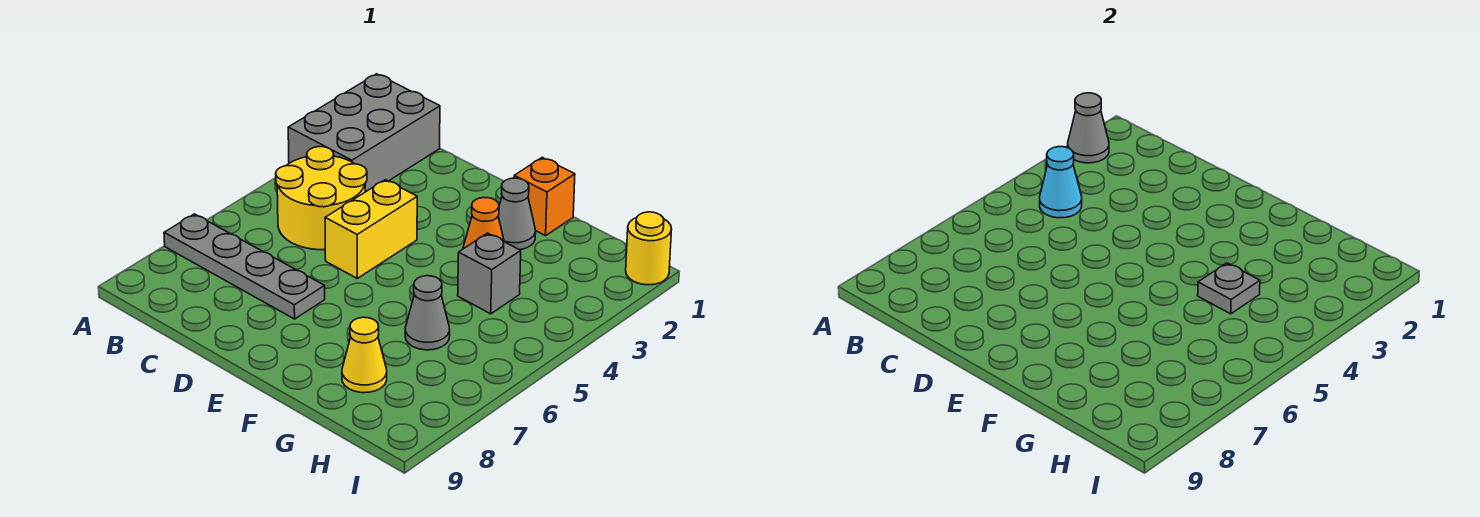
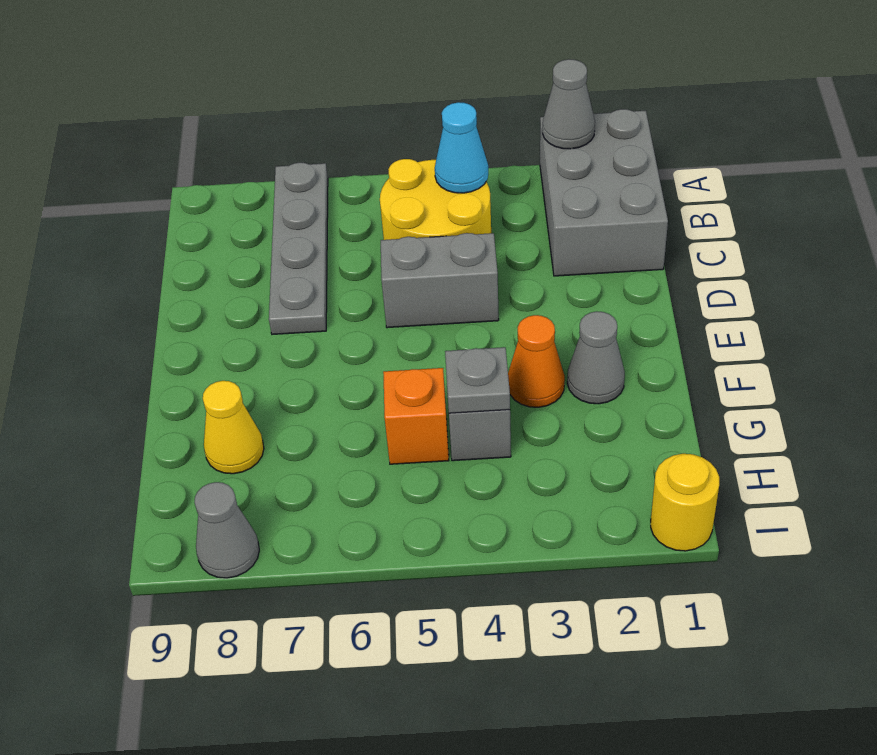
grey 2x3 brick [288,74,440,192] -> grey 2x3 brick turned to [540,109,668,276]
yellow 1x2 brick [325,180,417,278] -> grey 1x2 brick [381,233,499,328]
orange 1x1 brick [514,157,575,236] -> orange 1x1 brick moved to [383,368,449,464]
grey 1x1 cone [405,276,450,350] -> grey 1x1 cone moved to [194,482,259,578]

